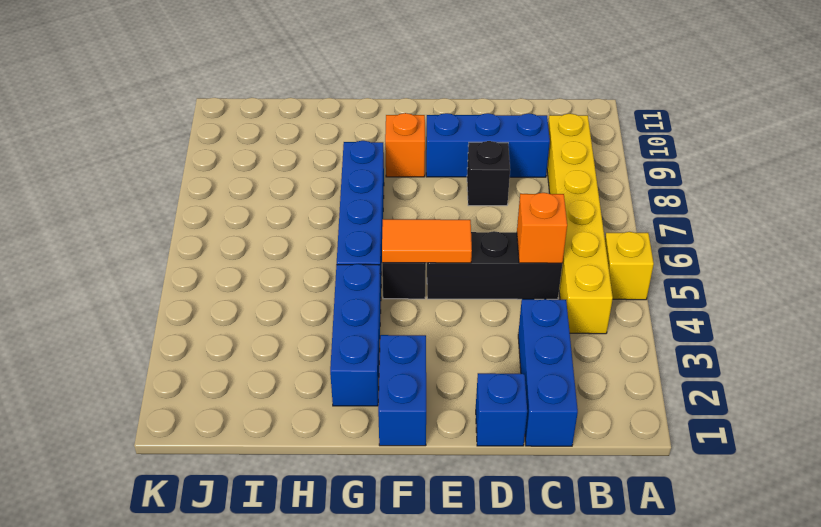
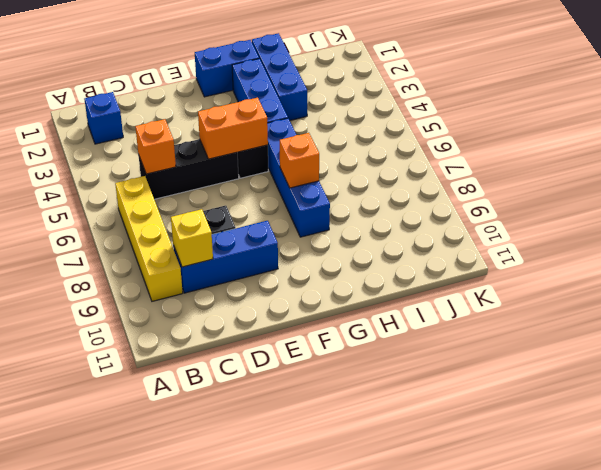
yellow 1x1 brick [605,232,654,300] -> yellow 1x1 brick moved to [171,209,213,267]
yellow 1x6 brick [547,114,613,334] -> yellow 1x4 brick [115,176,183,301]
blue 1x3 brick [518,299,578,446] -> blue 1x3 brick moved to [252,33,307,120]
blue 1x1 brick [476,373,527,446] -> blue 1x1 brick moved to [85,92,123,144]
orange 1x2 tile [382,219,472,263] -> orange 1x2 brick [198,98,268,159]
blue 1x2 brick [378,335,426,446] -> blue 1x2 brick turned to [195,40,259,97]
orange 1x1 brick [385,113,425,177] -> orange 1x1 brick moved to [280,133,319,188]

